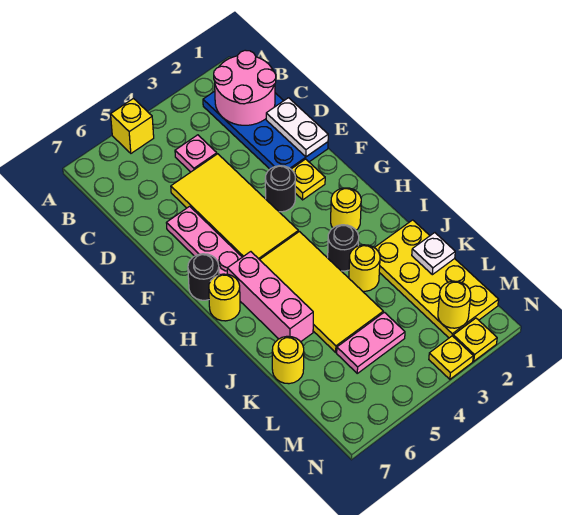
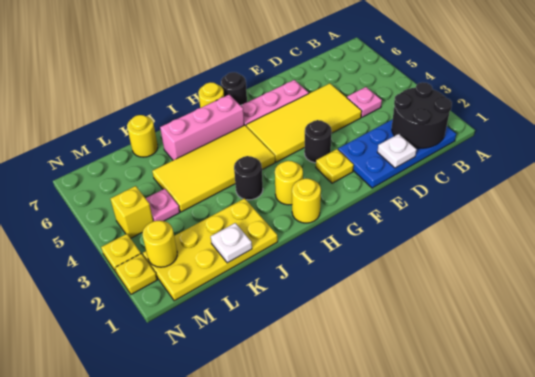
yellow 1x1 brick [111,99,154,153] -> yellow 1x1 brick moved to [110,186,153,238]
pink 2x2 round brick [214,50,276,125] -> black 2x2 round brick [392,82,452,148]
white 1x2 plate [266,98,328,157] -> white 1x1 plate [377,134,417,168]
yellow 1x1 round brick [349,245,380,291] -> yellow 1x1 round brick moved to [292,178,321,223]
pink 1x2 plate [337,312,405,373] -> pink 1x1 plate [146,189,180,221]

